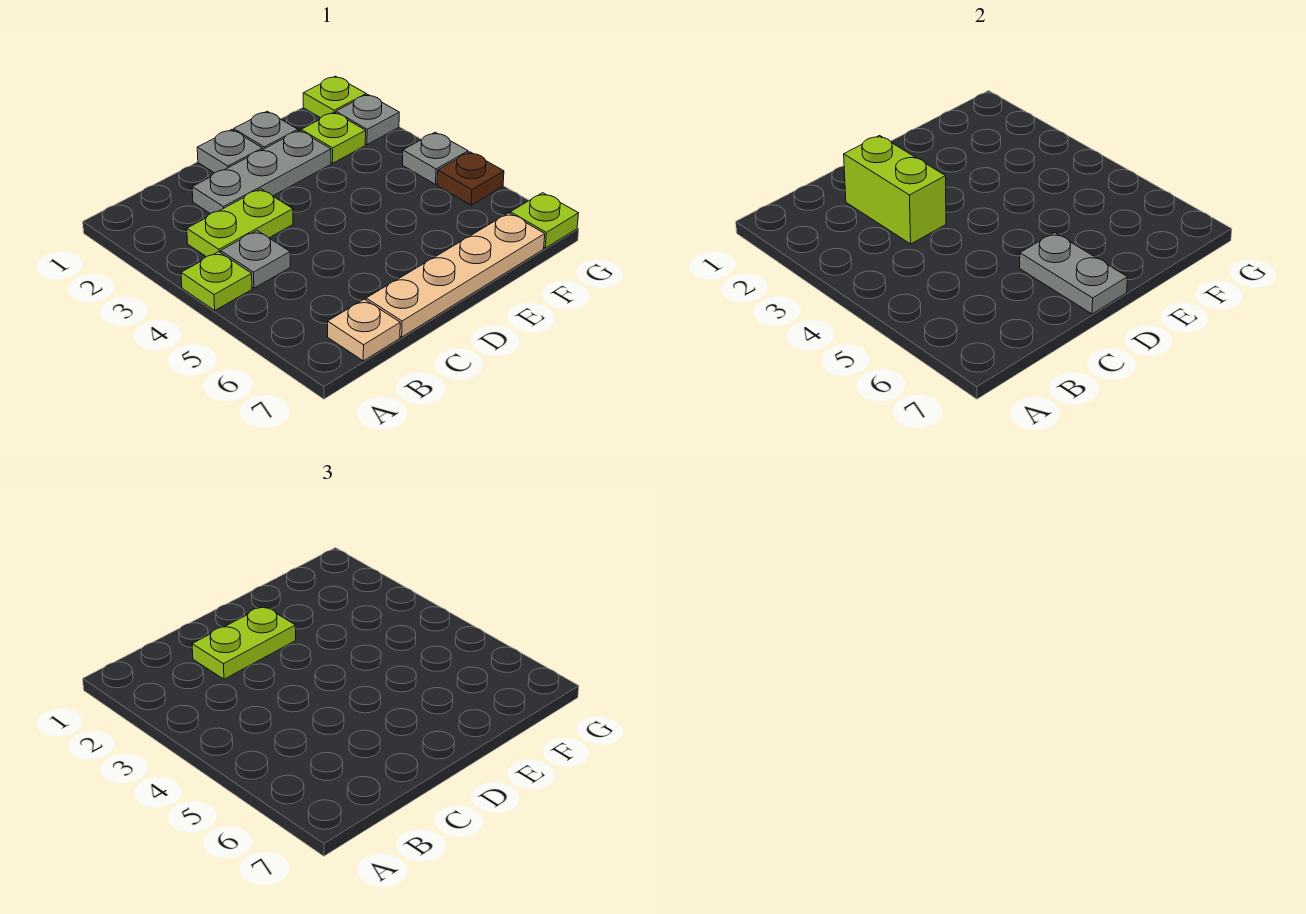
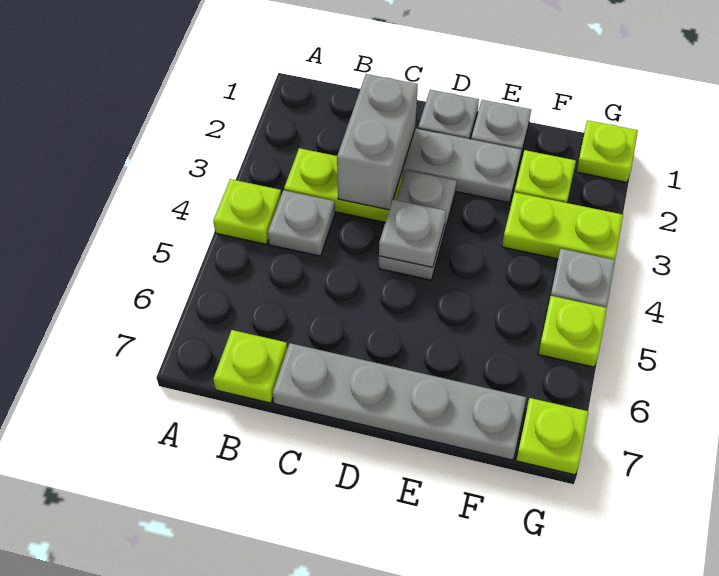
tan 1x1 plate [328,299,400,361] -> lime 1x1 plate [213,330,287,403]
lime 1x2 brick [844,136,946,244] -> grey 1x2 brick [337,74,418,210]
lime 1x2 plate [192,606,296,679] -> lime 1x2 plate moved to [502,192,623,260]
tan 1x4 plate [366,213,545,337] -> grey 1x4 plate [273,343,526,460]
grey 1x2 plate [1020,233,1127,314] -> grey 1x2 plate moved to [379,170,457,280]
grey 1x1 plate [336,95,399,145] -> grey 1x1 plate moved to [379,200,446,267]
brown 1x1 plate [437,152,504,205] -> lime 1x1 plate [538,296,607,367]

